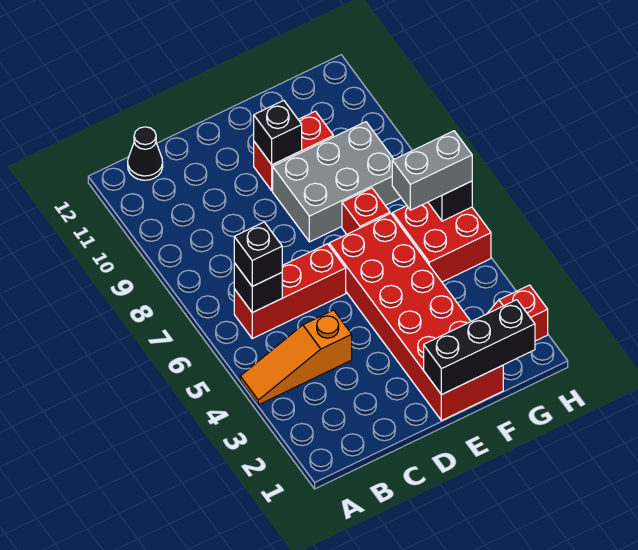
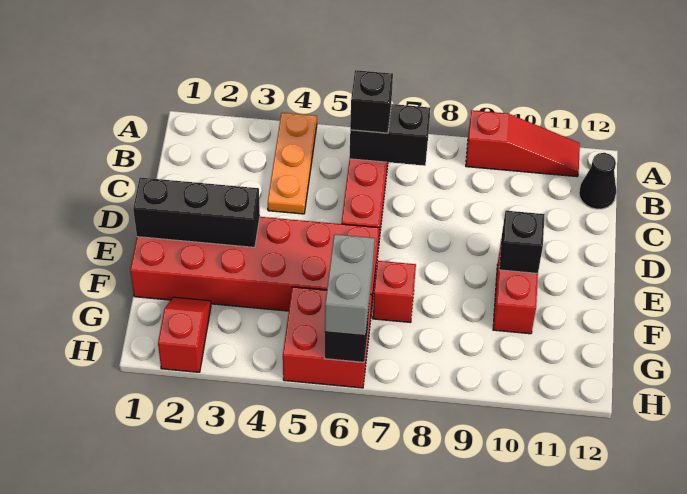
orange 1x3 slope [240,310,352,405] -> orange 1x3 plate [268,113,317,214]
none -> red 1x3 slope [466,110,580,177]
black 1x1 brick [234,263,282,313] -> black 1x2 brick [349,104,431,166]
black 1x3 brick [424,300,535,395] -> black 1x3 brick turned to [133,178,260,247]
grey 2x3 brick [273,122,401,242] -> none

